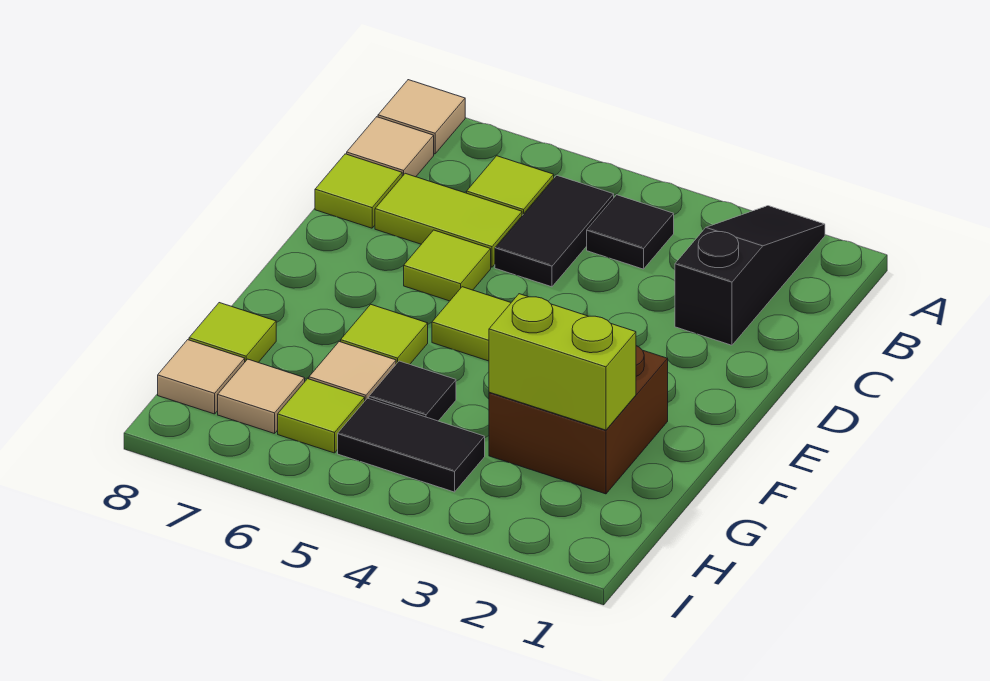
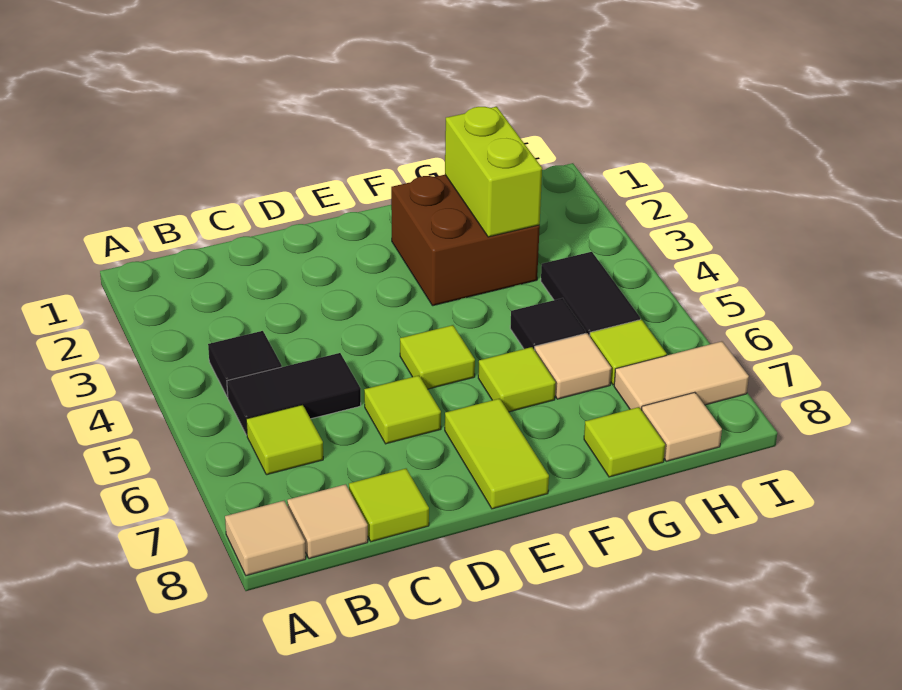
black 1x3 slope [675,206,825,345] -> none
lime 1x2 tile [375,173,522,267] -> lime 1x2 tile moved to [445,399,549,509]
tan 1x1 tile [218,359,305,434] -> tan 1x2 tile [614,341,749,410]

